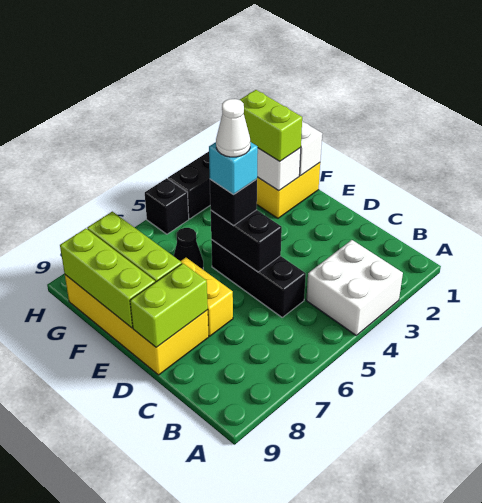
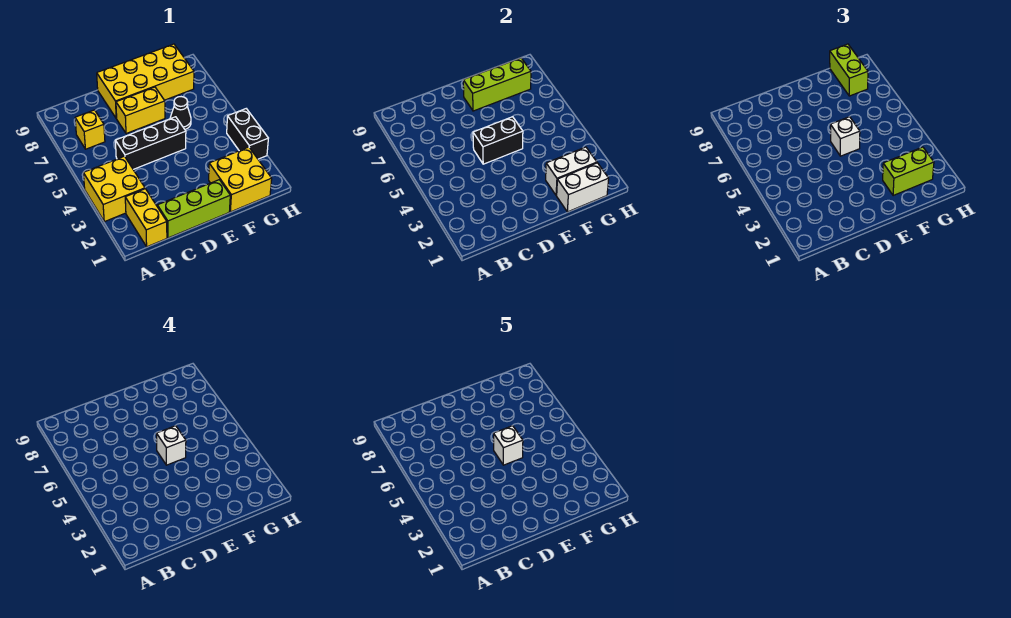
white 2x2 brick [306,240,403,335] -> yellow 2x2 brick [83,156,145,222]
none -> yellow 1x2 brick [125,189,167,247]
none -> yellow 1x1 brick [75,110,105,149]
lime 1x2 brick [130,263,208,347] -> lime 1x2 brick moved to [830,44,868,96]
black 1x1 brick [210,179,257,226] -> white 1x1 brick [830,117,860,156]
cyan 1x1 brick [209,142,258,195] -> white 1x1 brick [156,426,186,465]
white 1x1 cone [216,99,250,157] -> white 1x1 brick [493,426,523,465]
lime 1x3 brick [60,228,155,328] -> lime 1x3 brick moved to [157,180,230,238]
black 1x1 brick [145,178,189,234] -> none

